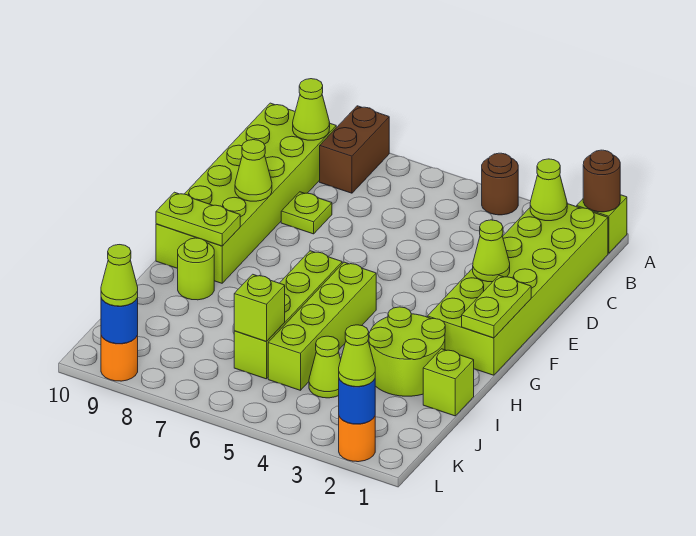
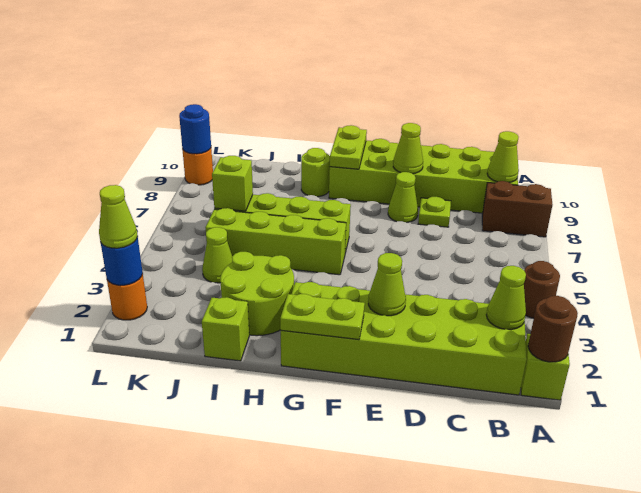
lime 1x1 cone [101,245,138,306] -> lime 1x1 cone moved to [388,172,418,223]

